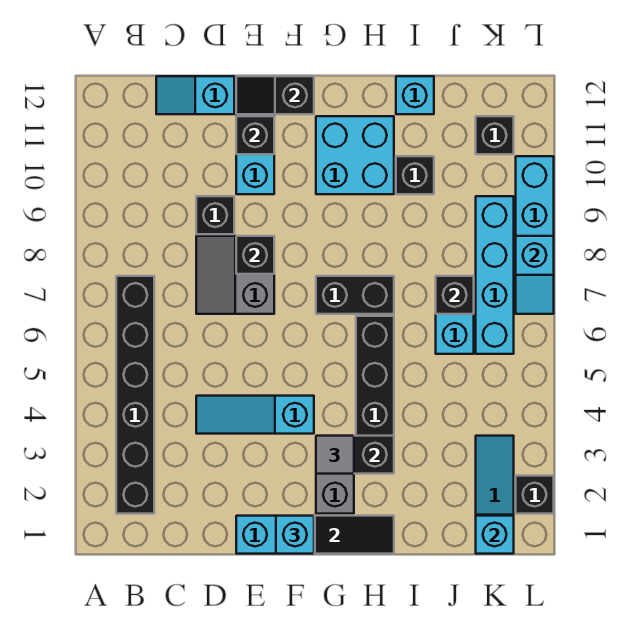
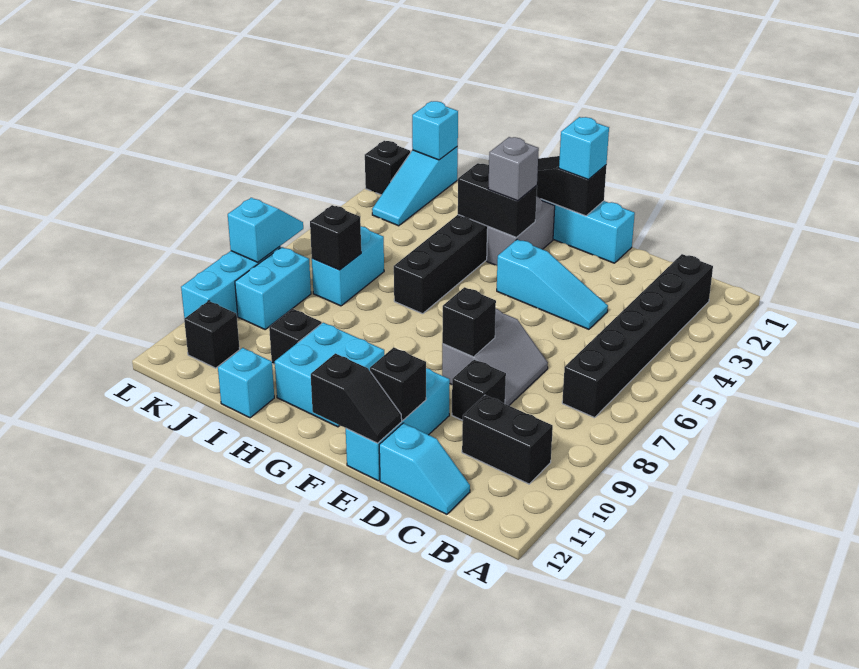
grey 1x1 tile [316,436,354,474] -> grey 1x1 brick [488,137,539,201]
black 1x2 brick [316,276,394,314] -> black 1x2 brick moved to [462,395,553,484]
cyan 1x4 brick [476,196,514,354] -> cyan 1x2 brick [235,247,311,329]

